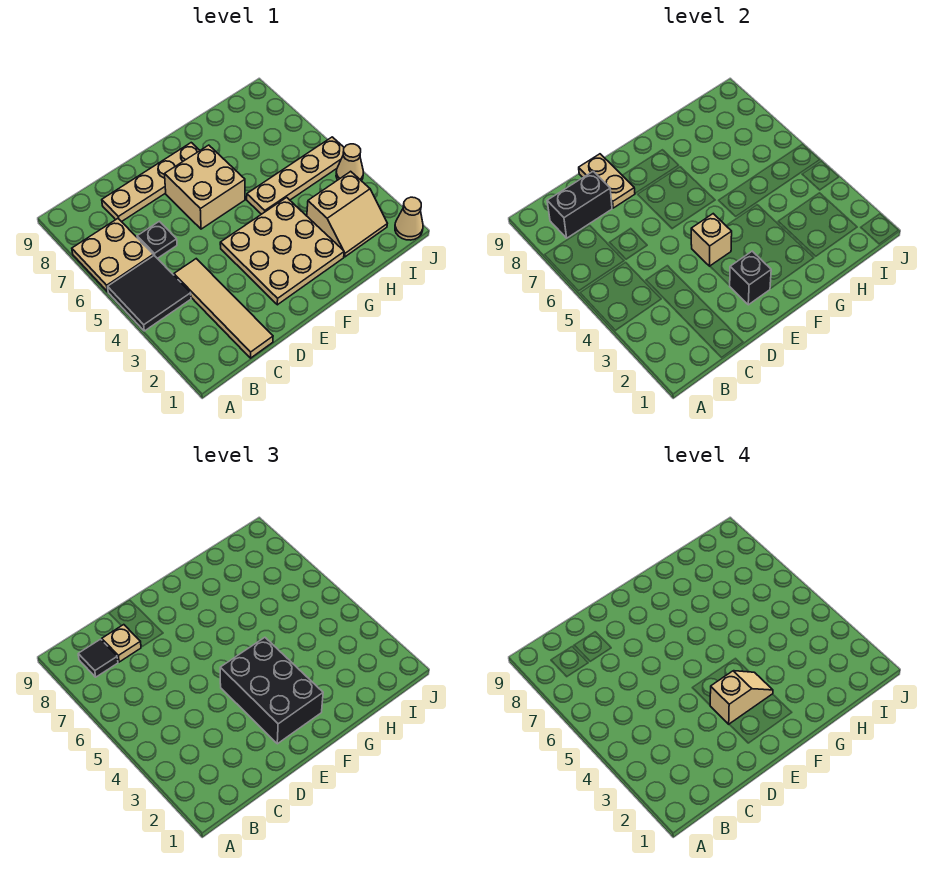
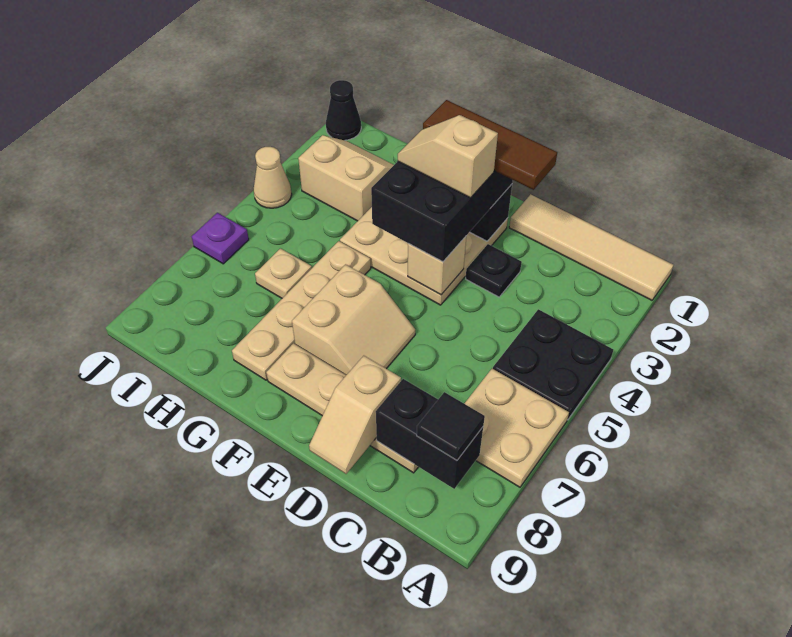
black 2x2 tile [108,256,191,331] -> black 2x2 plate [493,309,613,420]
tan 1x4 tile [174,259,273,358] -> tan 1x4 tile turned to [509,194,673,300]
black 1x1 plate [137,221,177,258] -> black 1x1 plate moved to [466,244,522,297]
tan 1x1 plate [102,625,141,662] -> tan 1x1 plate moved to [255,248,312,298]
none -> brown 1x3 tile [423,100,557,190]
tan 1x2 plate [579,154,635,208] -> tan 1x2 slope [309,356,401,474]
tan 2x2 brick [165,145,245,229] -> tan 2x2 slope [292,264,415,375]
tan 1x4 plate [247,137,344,214] -> tan 1x4 plate turned to [232,241,371,380]
tan 1x1 cone [395,197,423,240] -> black 1x1 cone [326,80,361,140]
none -> purple 1x1 plate [192,213,249,264]

